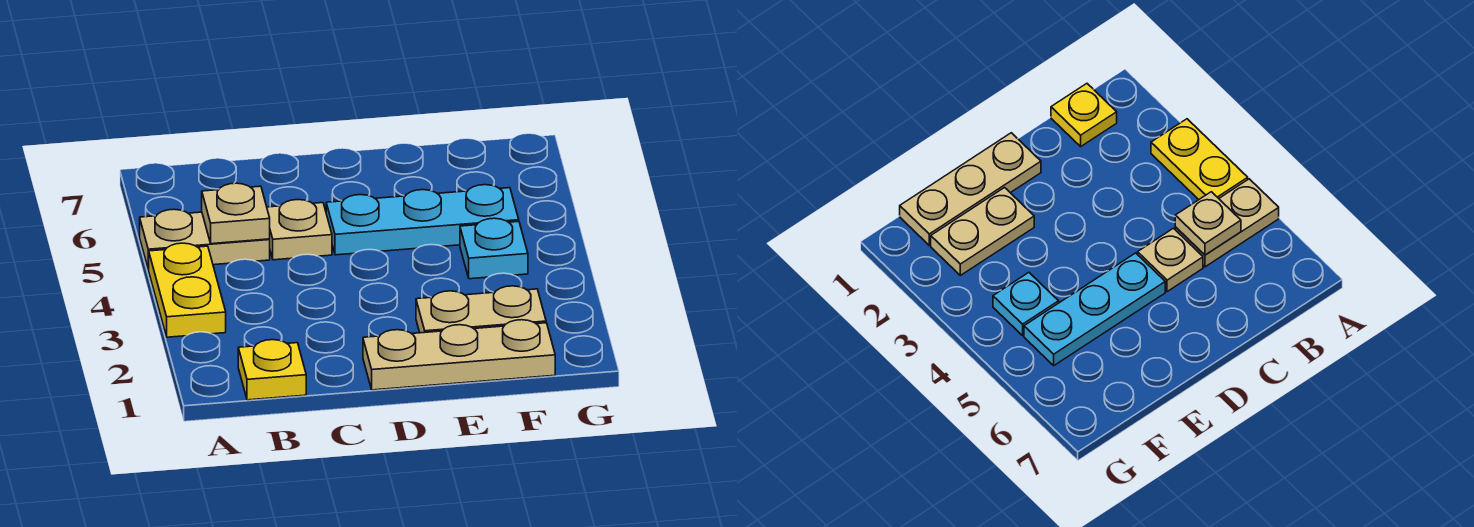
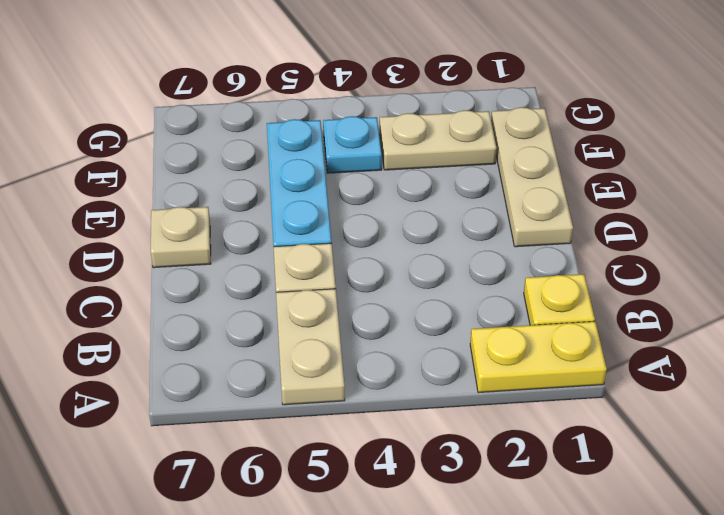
yellow 1x2 plate [148,243,226,337] -> yellow 1x2 plate moved to [470,321,607,393]
tan 1x1 plate [202,183,270,244] -> tan 1x1 plate moved to [151,207,211,268]
tan 1x2 plate [416,286,546,333] -> tan 1x2 plate turned to [380,110,497,170]

